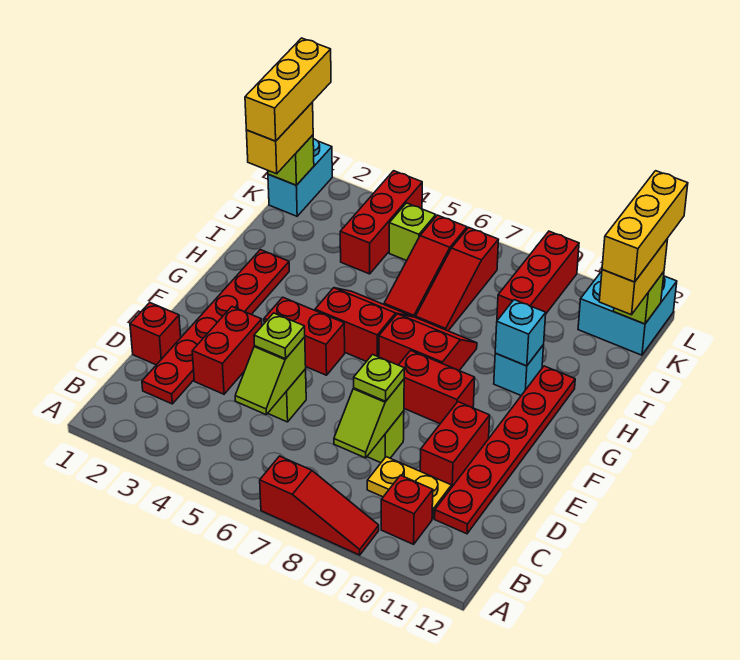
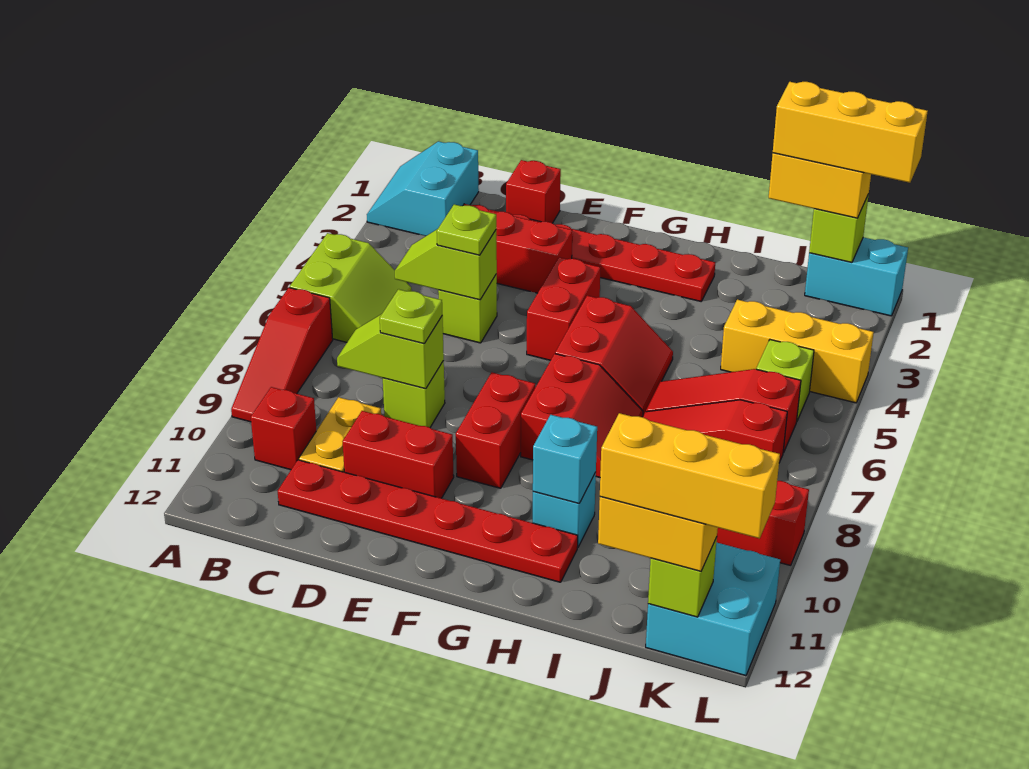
none -> cyan 2x2 slope [367,141,479,236]
none -> lime 2x2 slope [290,233,412,342]
red 1x3 brick [340,171,422,274] -> yellow 1x3 brick [721,300,874,403]

